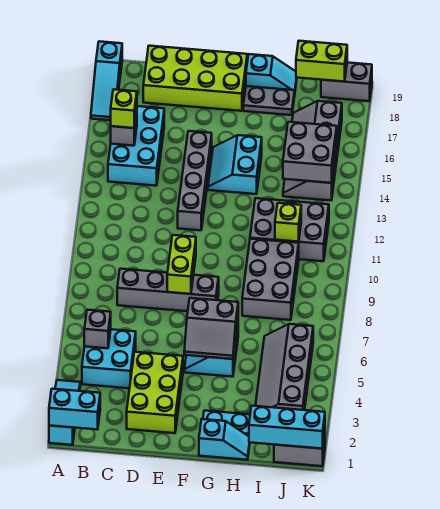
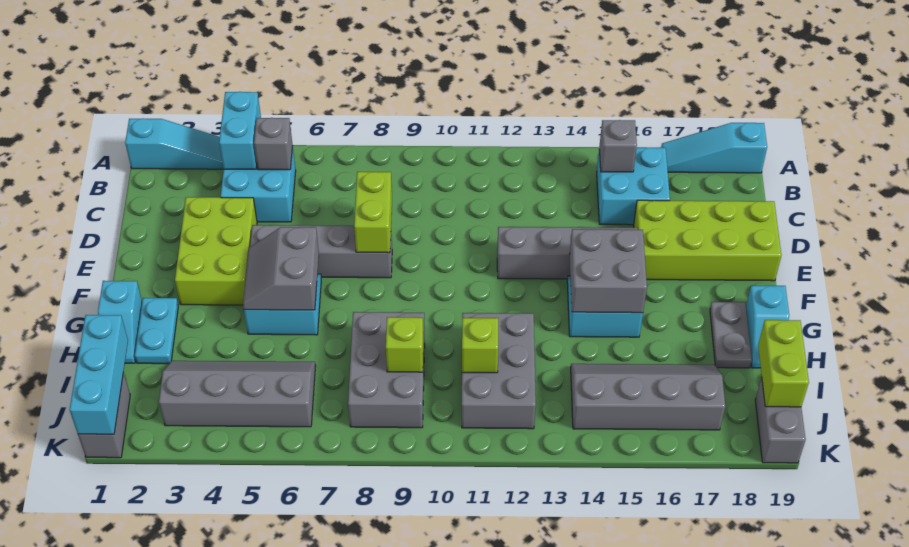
cyan 1x2 brick [49,389,100,430] -> cyan 1x2 brick moved to [219,92,261,169]
cyan 2x3 brick [108,106,164,186] -> cyan 2x2 brick [597,148,670,225]
lime 1x1 brick [111,89,137,128] -> lime 1x1 brick moved to [386,317,423,372]
grey 1x4 brick [117,269,219,311] -> grey 1x4 brick turned to [250,225,392,278]
lime 2x4 brick [143,46,247,111] -> lime 2x4 brick turned to [634,200,781,281]
lime 2x3 brick [127,352,183,433] -> lime 2x3 brick turned to [175,197,257,305]
lime 1x2 brick [167,235,196,294] -> lime 1x2 brick turned to [354,172,392,253]
grey 2x3 brick [242,239,299,320] -> grey 2x3 brick turned to [348,312,425,428]
grey 2x2 brick [283,122,337,183] -> grey 2x2 brick moved to [570,229,647,313]

